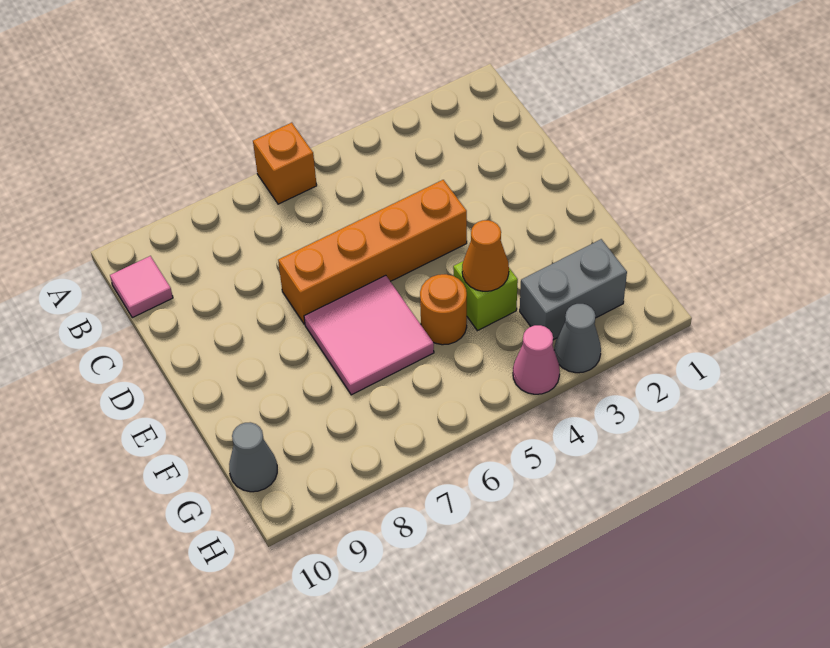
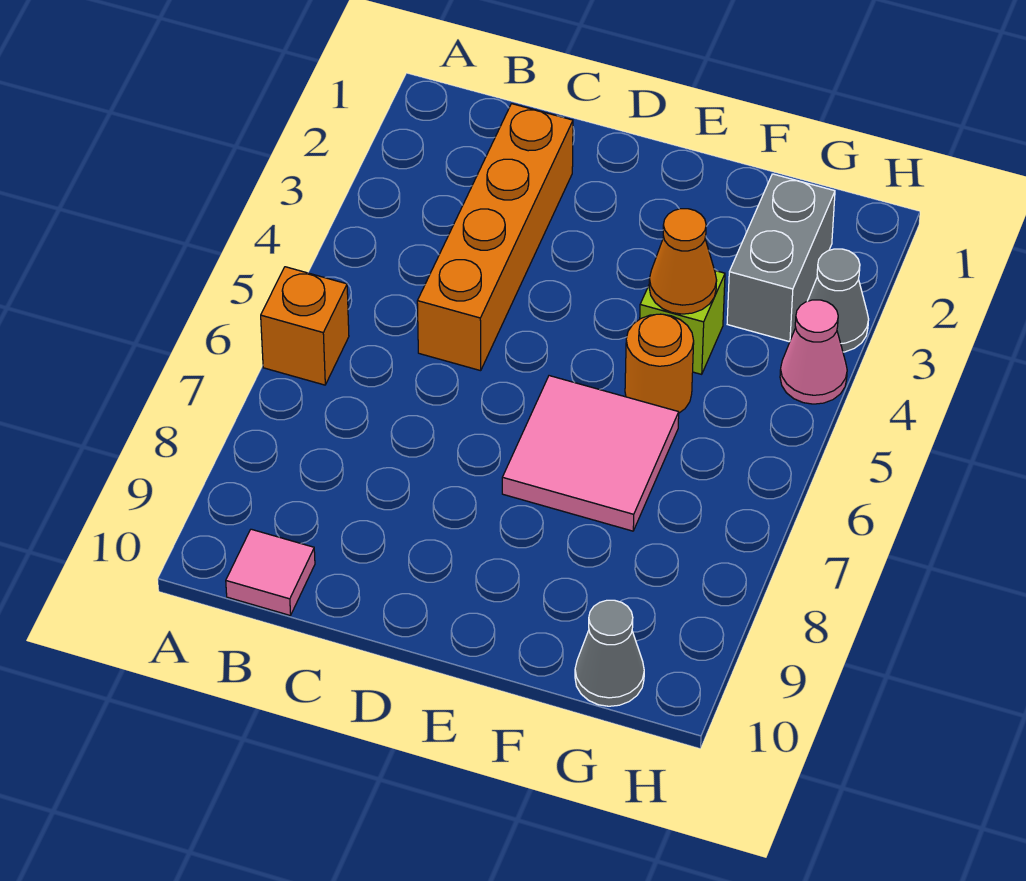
orange 1x4 brick [278,180,467,324] -> orange 1x4 brick moved to [417,104,573,371]

